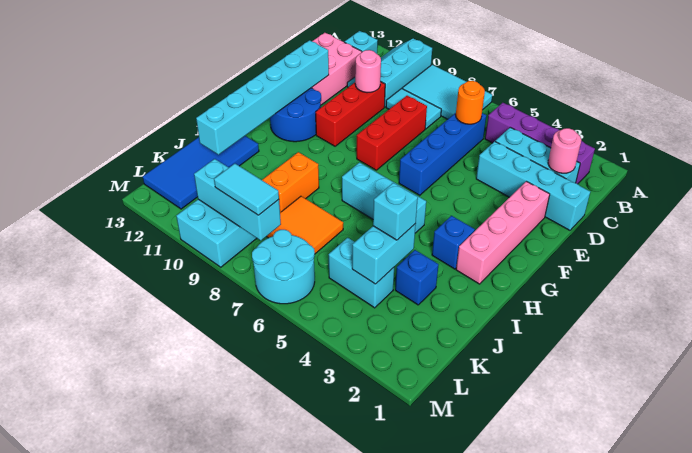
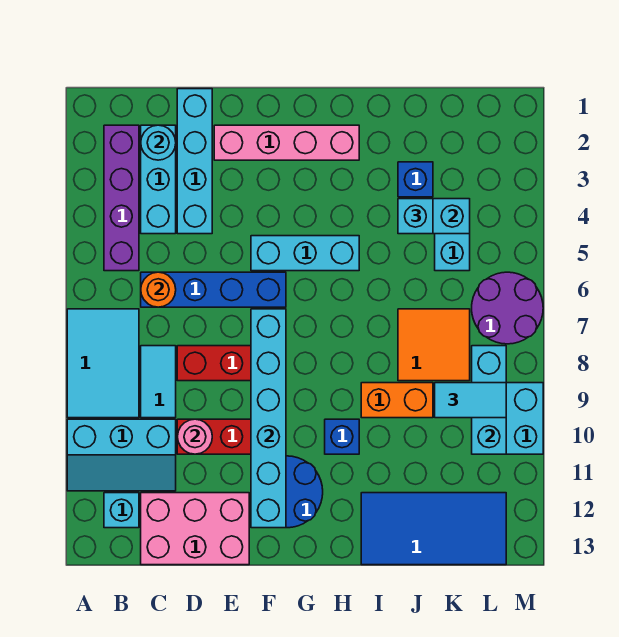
pink 1x1 round brick [548,128,581,173] -> cyan 1x1 round brick [141,125,176,160]
cyan 1x6 brick [196,40,329,155] -> cyan 1x6 brick turned to [251,309,286,528]
blue 1x1 brick [432,216,475,269] -> blue 1x1 brick moved to [325,419,359,454]
cyan 1x3 brick [342,163,426,233] -> cyan 1x3 brick turned to [251,236,359,271]
cyan 2x2 round brick [252,230,315,304] -> purple 2x2 round brick [472,272,543,344]
cyan 1x2 tile [214,164,279,215] -> cyan 1x2 tile turned to [435,383,506,418]

